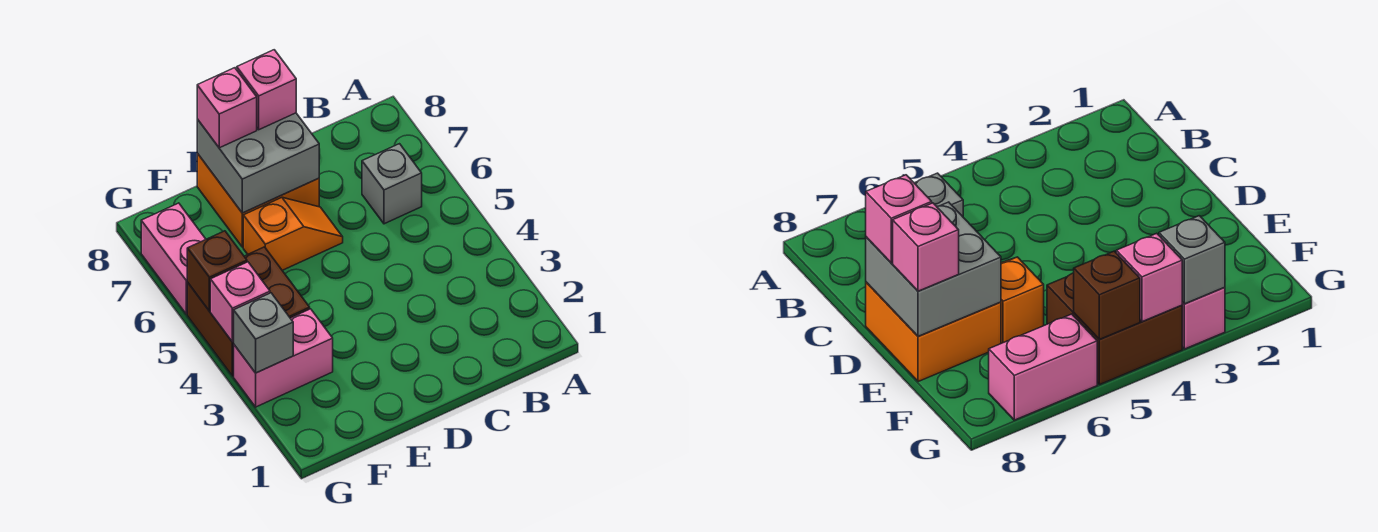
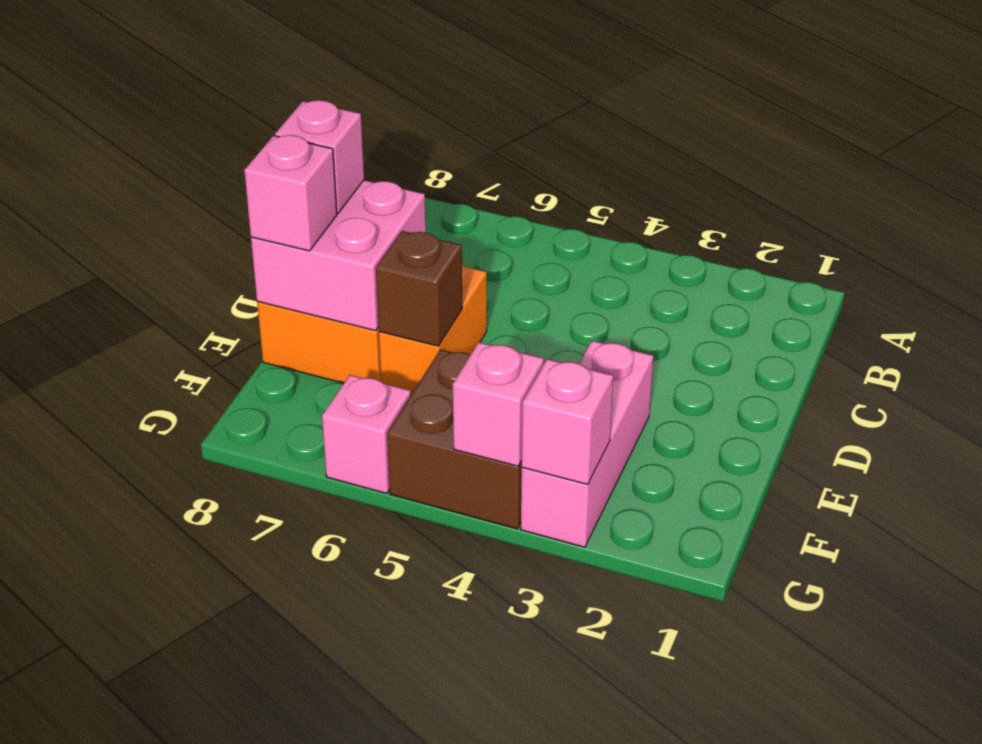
grey 1x1 brick [362,144,422,224] -> none
orange 1x2 slope [243,197,343,270] -> orange 1x2 brick [379,265,487,395]
grey 2x2 brick [197,113,319,213] -> pink 2x2 brick [251,180,426,331]
pink 1x2 brick [234,309,333,407] -> pink 1x3 brick [521,341,653,547]
grey 1x1 brick [234,293,293,373] -> pink 1x1 brick [521,359,613,485]
brown 1x1 brick [187,231,247,311] -> brown 1x1 brick moved to [376,231,462,346]
pink 1x2 brick [141,203,206,314] -> pink 1x1 brick [322,375,411,494]

